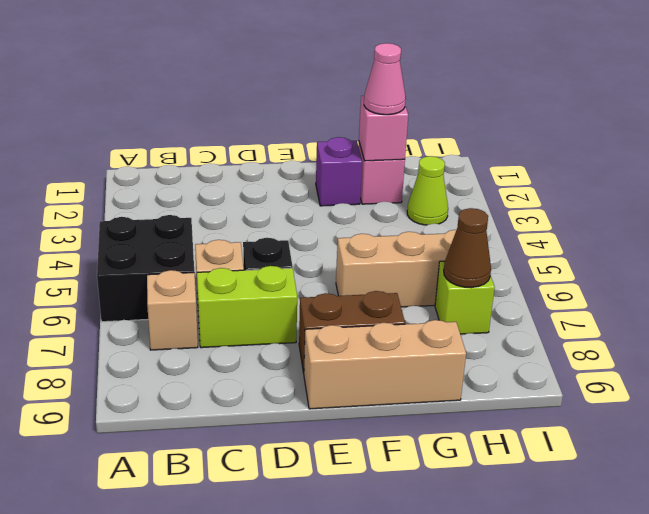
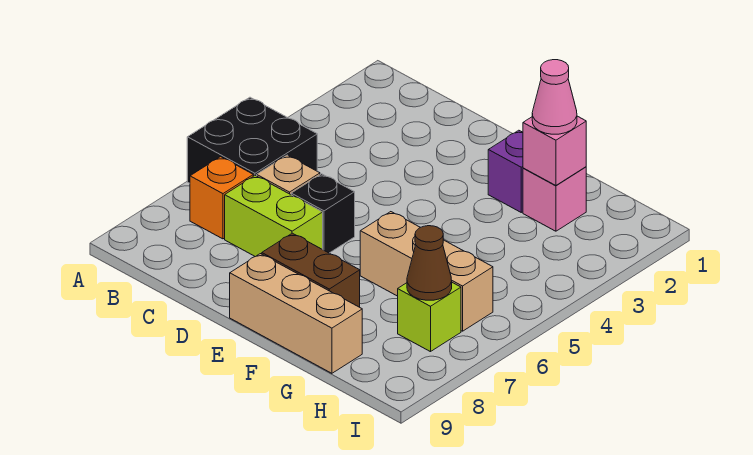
tan 1x1 brick [147,270,198,350] -> orange 1x1 brick [190,157,253,239]
lime 1x1 cone [407,156,448,225] -> none

